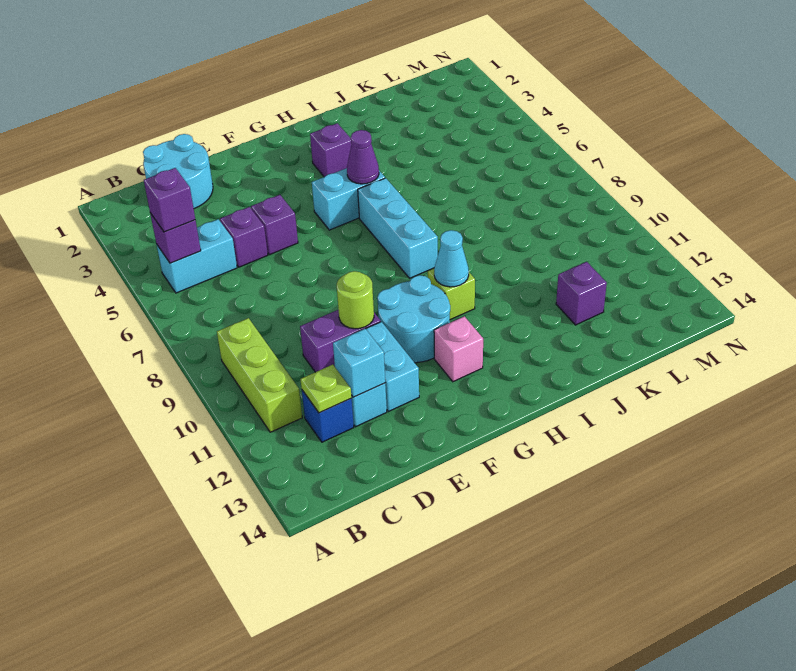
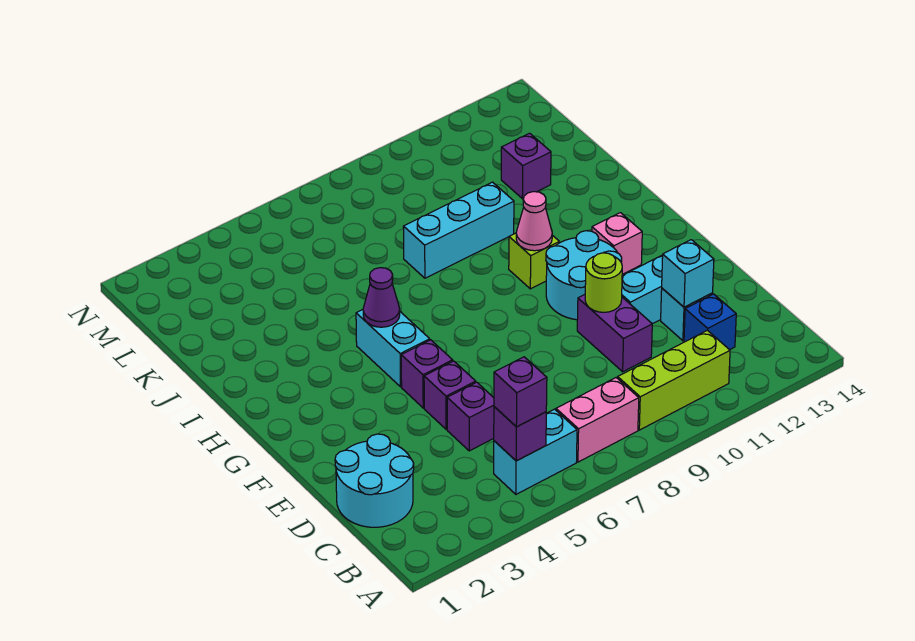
cyan 1x2 brick [157,219,237,293] -> cyan 1x2 brick turned to [494,409,577,494]
none -> pink 1x2 brick [556,378,639,462]
lime 1x1 plate [300,365,351,413] -> none
purple 1x1 brick [310,123,352,177] -> purple 1x1 brick moved to [401,340,453,408]
cyan 1x3 brick [358,178,438,278] -> cyan 1x3 brick moved to [403,182,514,278]
cyan 1x1 cone [434,230,469,287] -> pink 1x1 cone [516,192,552,251]

